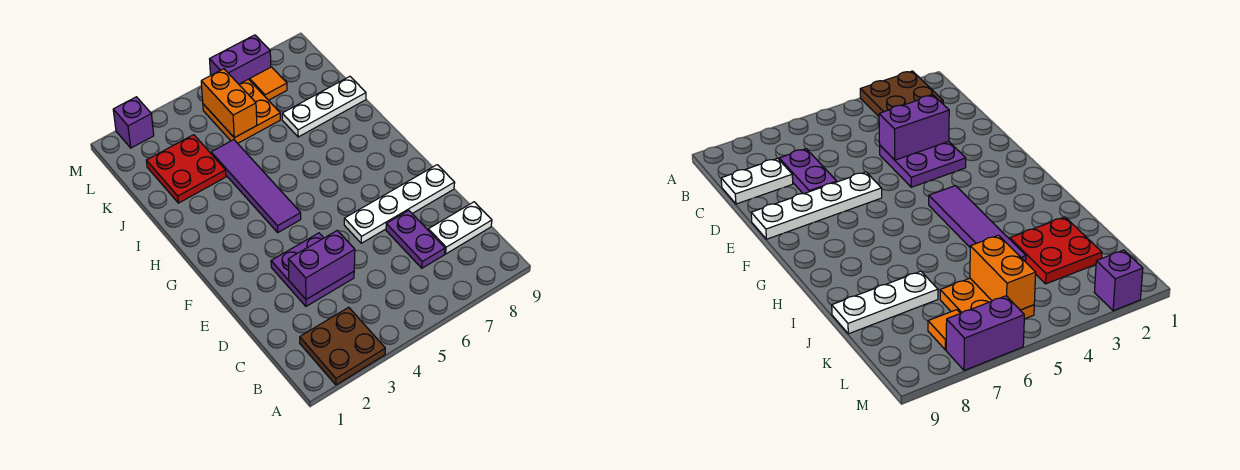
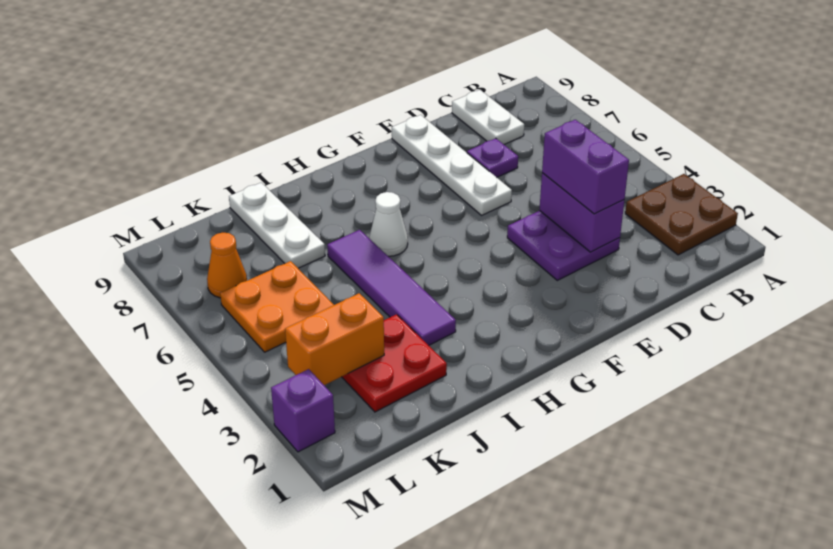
purple 1x2 plate [386,210,445,268] -> purple 1x1 plate [467,138,518,177]
purple 1x4 tile [211,140,301,232] -> purple 1x4 tile turned to [327,230,456,345]
none -> white 1x1 cone [369,192,408,256]
orange 1x2 brick [201,69,257,138] -> orange 1x2 brick moved to [285,293,384,385]
orange 1x1 tile [250,67,287,100] -> orange 1x1 cone [207,233,247,298]
purple 1x2 brick [210,35,271,84] -> purple 1x2 brick moved to [542,120,629,214]

